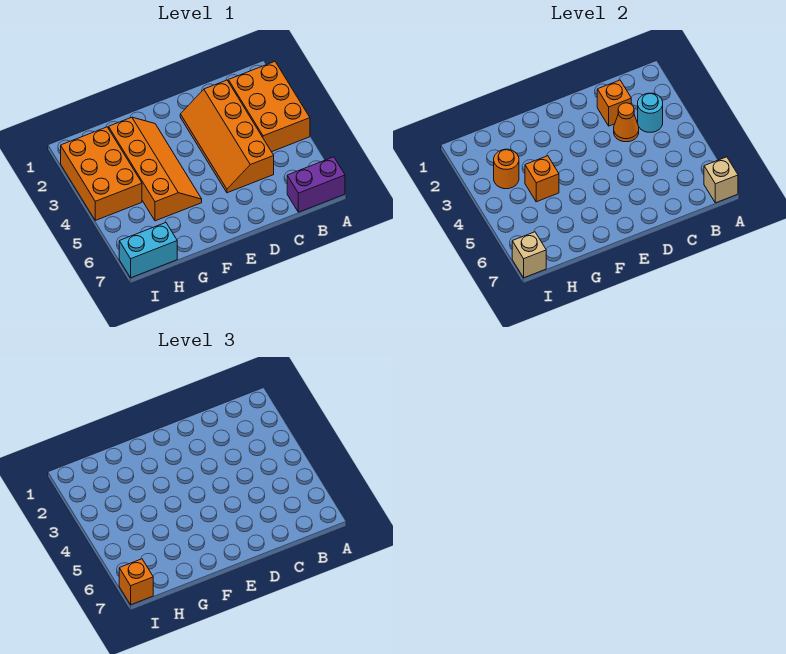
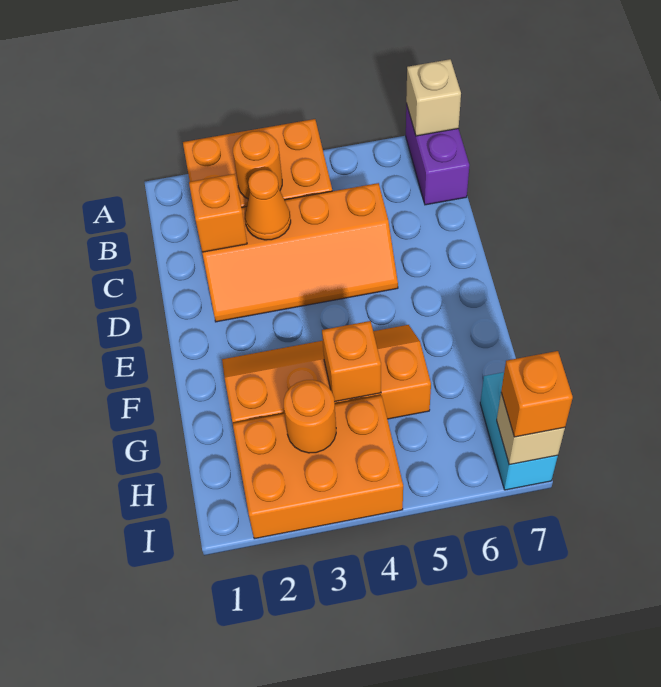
cyan 1x1 round brick [638,93,663,132] -> orange 1x1 round brick [233,131,282,199]

